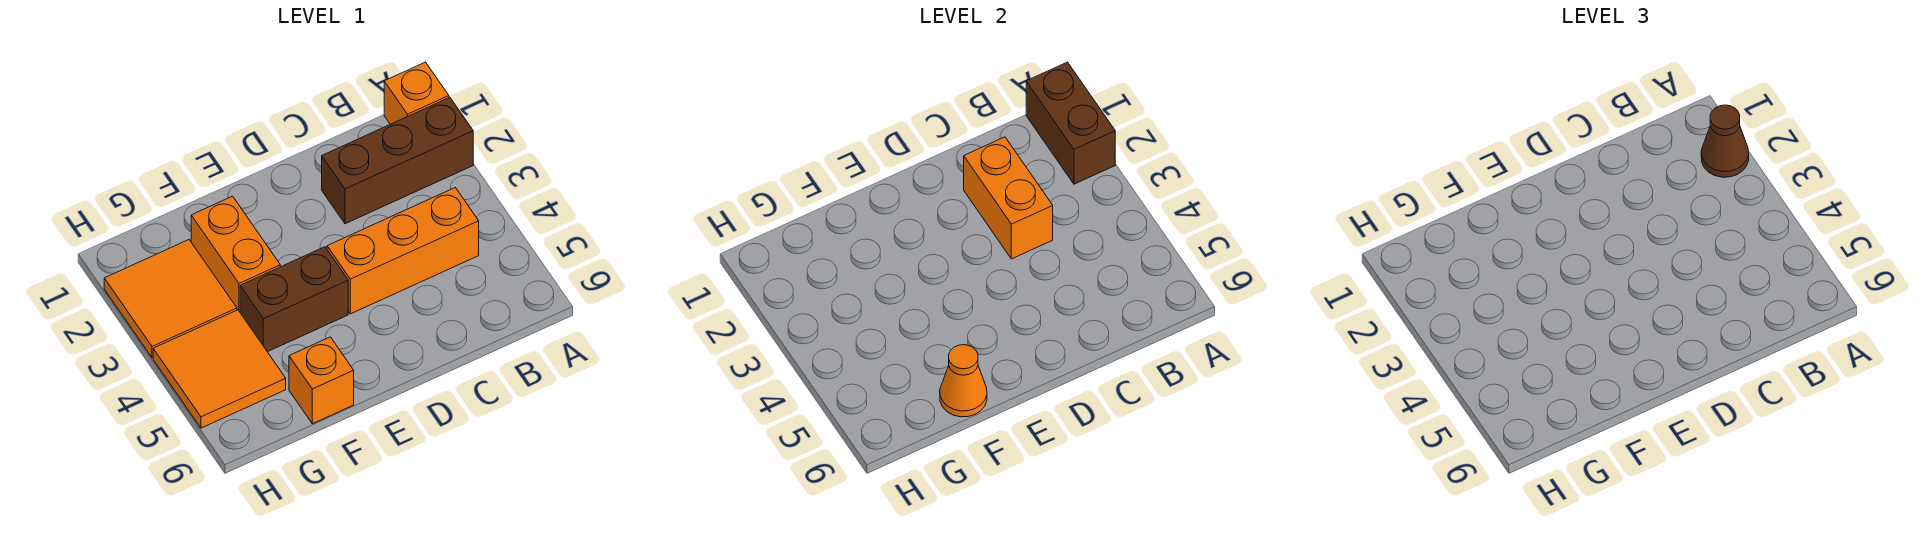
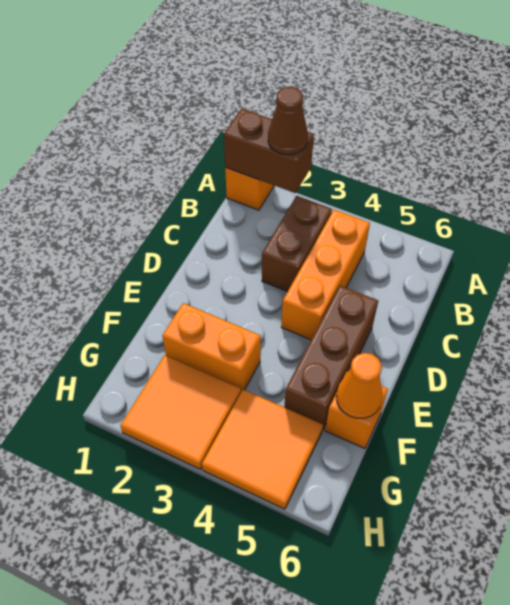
brown 1x3 brick [322,97,473,224] -> brown 1x3 brick moved to [284,286,378,429]
orange 1x2 brick [964,137,1053,259] -> none
brown 1x2 brick [240,247,348,352] -> brown 1x2 brick moved to [262,196,332,292]

